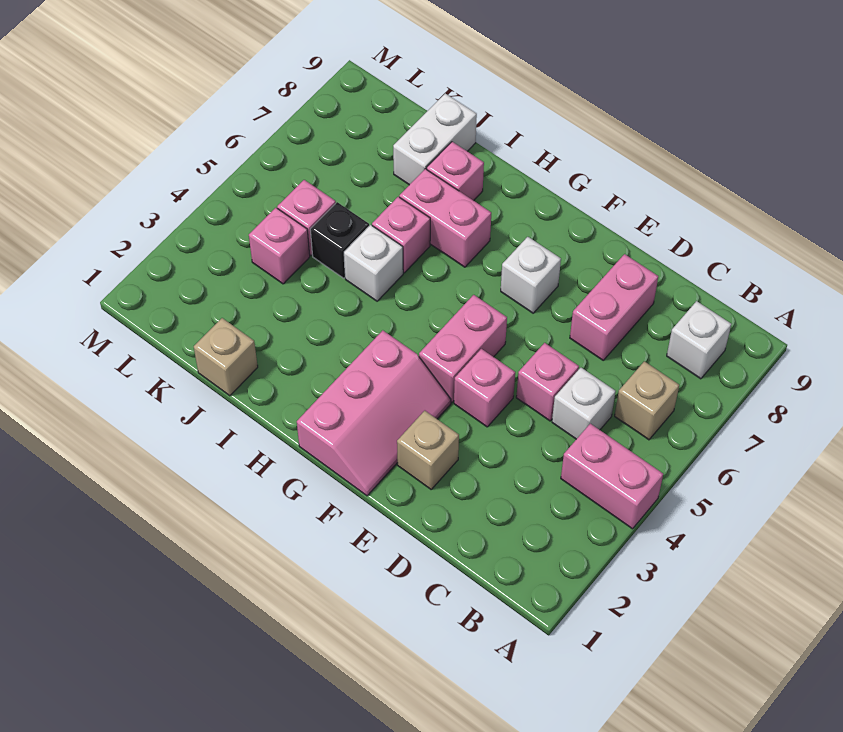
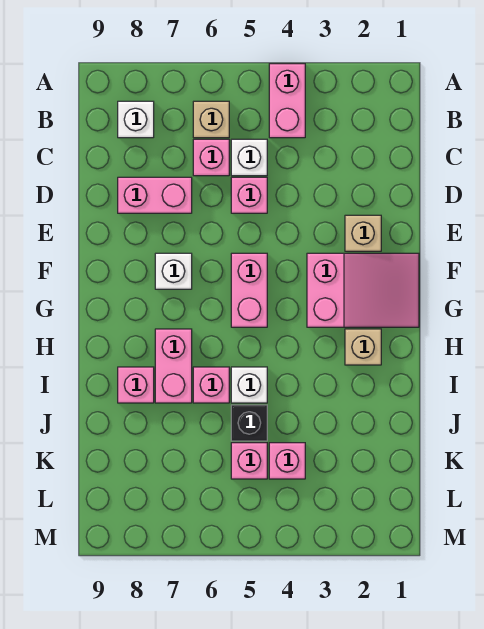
pink 1x1 brick [454,349,515,427] -> pink 1x1 brick moved to [193,139,229,176]
pink 2x3 slope [297,330,451,496] -> pink 2x3 slope turned to [307,253,419,327]
pink 1x2 brick [419,295,507,402] -> pink 1x2 brick turned to [231,253,267,327]
tan 1x1 brick [194,318,258,396] -> tan 1x1 brick moved to [345,329,381,365]
white 1x2 brick [393,93,477,185] -> none

